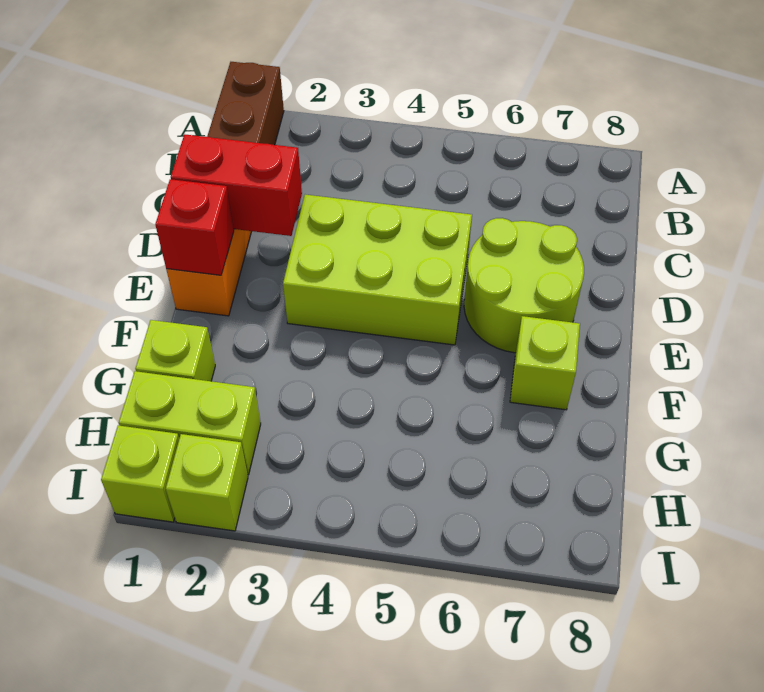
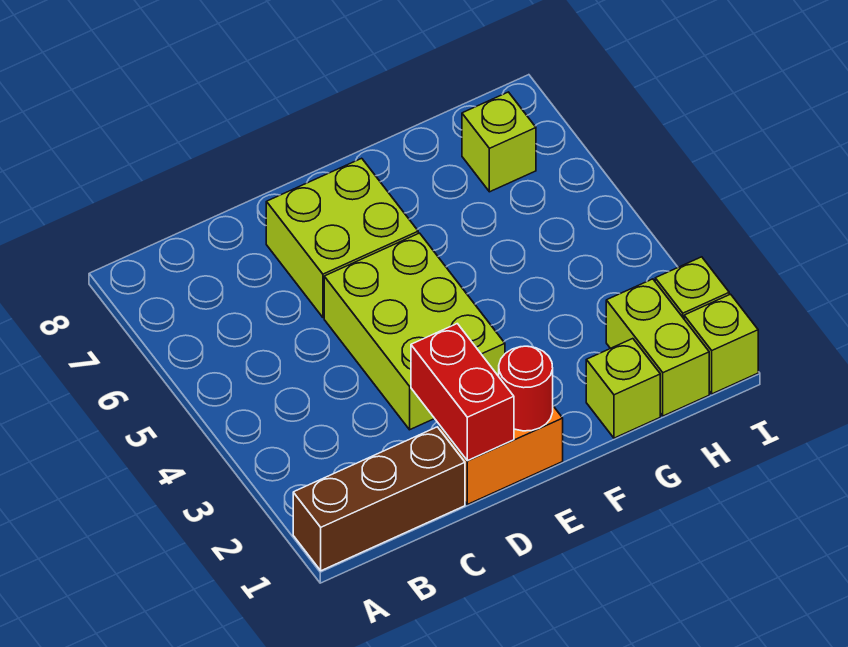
lime 2x2 round brick [464,218,584,353] -> lime 2x2 brick [266,158,418,317]
red 1x1 brick [155,179,234,275] -> red 1x1 round brick [499,346,553,431]
lime 1x1 brick [510,316,580,410] -> lime 1x1 brick moved to [462,92,536,192]

